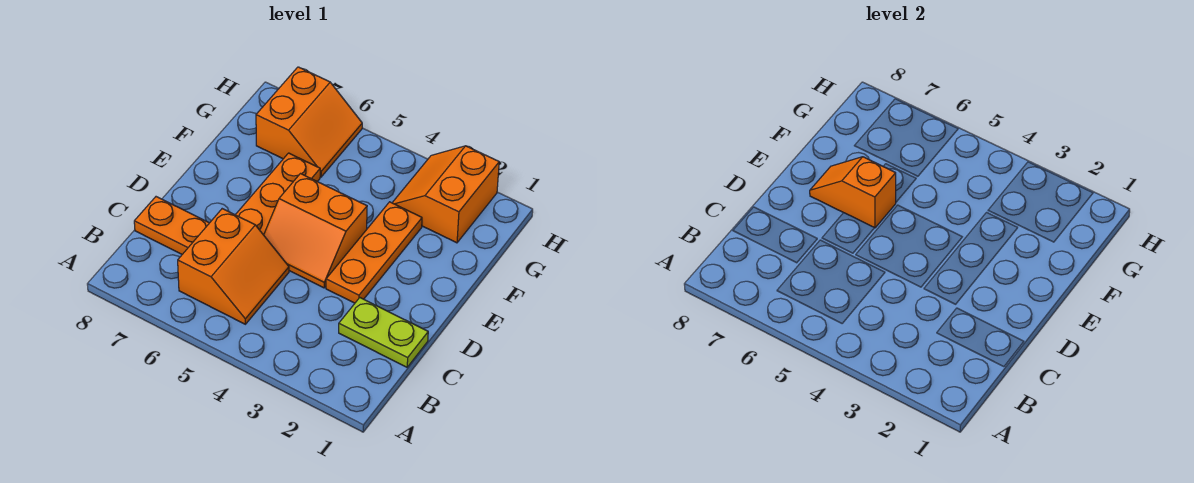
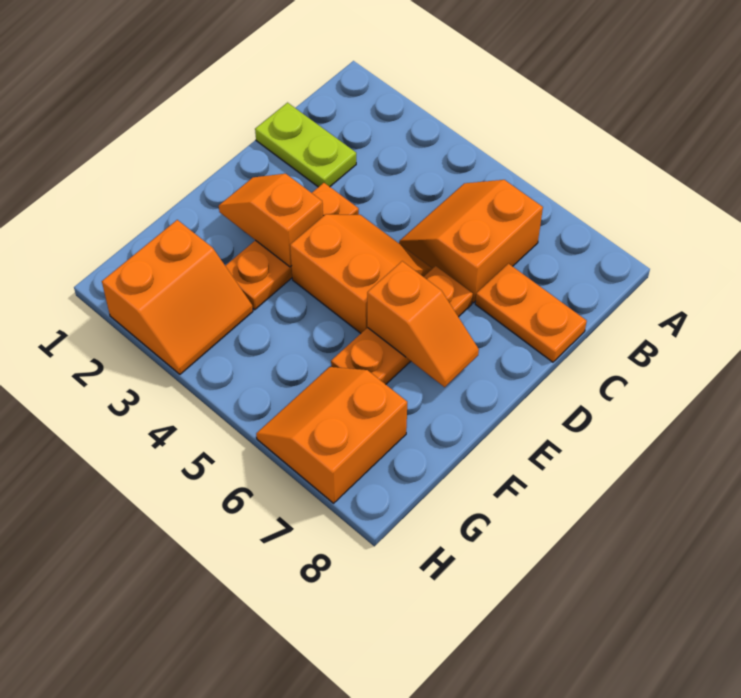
none -> orange 1x2 slope [219,174,323,267]

